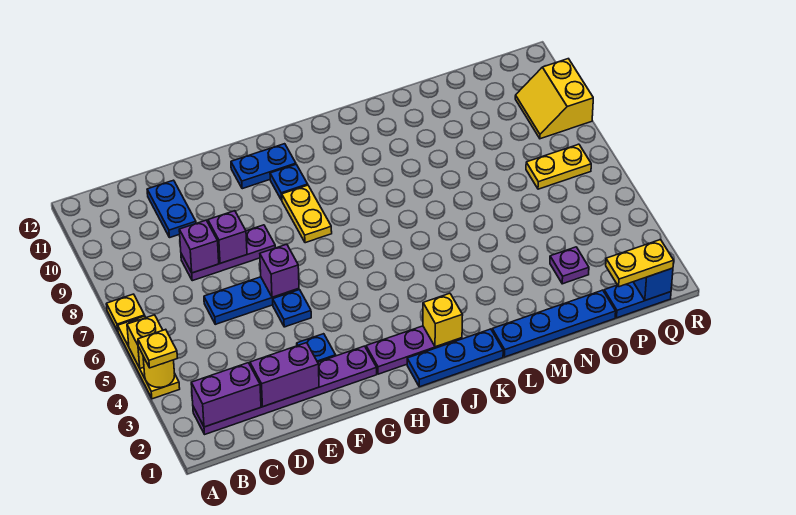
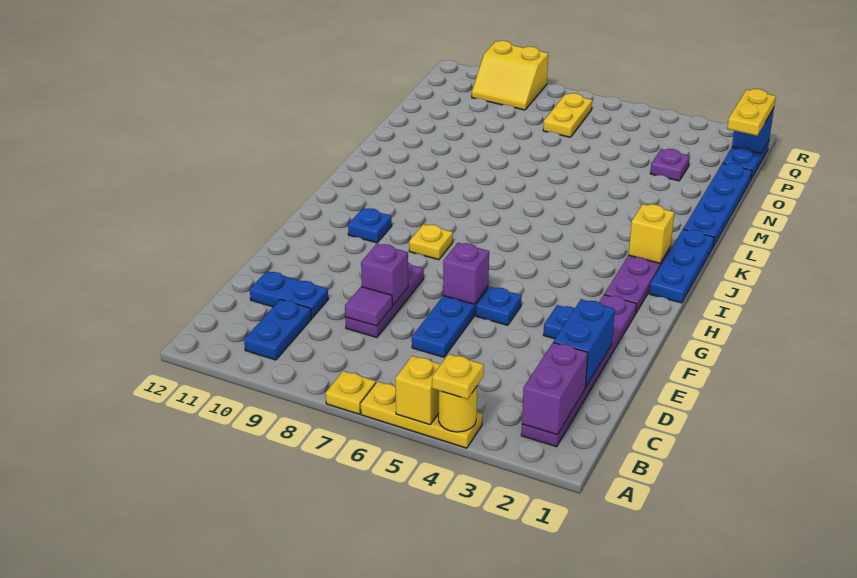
purple 1x2 brick [250,343,319,407] -> blue 1x2 brick [554,299,615,387]
purple 1x1 brick [179,220,219,273] -> purple 1x1 tile [345,287,392,326]
blue 1x2 plate [231,144,296,189] -> blue 1x2 plate moved to [244,299,311,360]
yellow 1x2 plate [282,185,332,243] -> yellow 1x1 plate [409,224,453,260]

